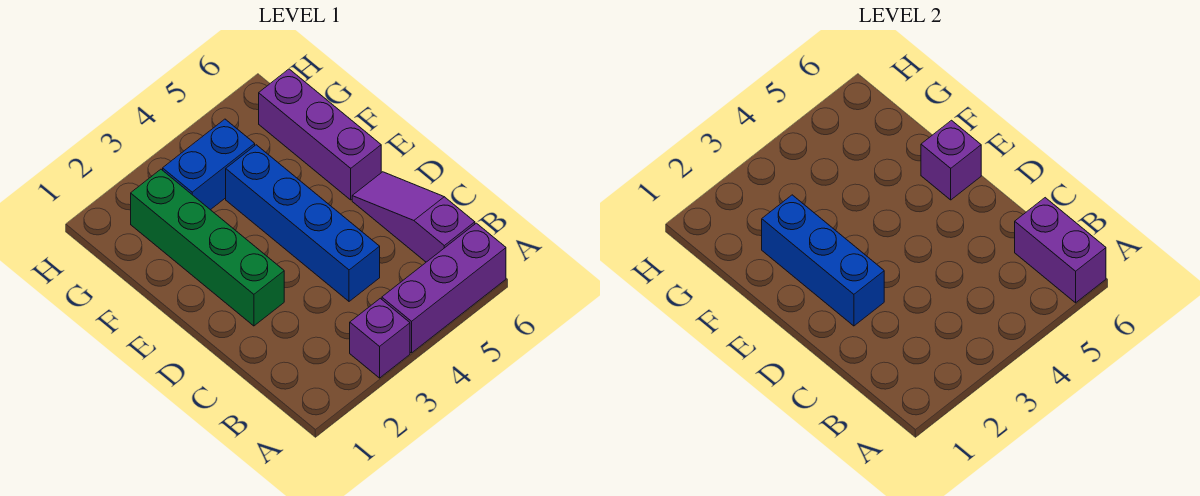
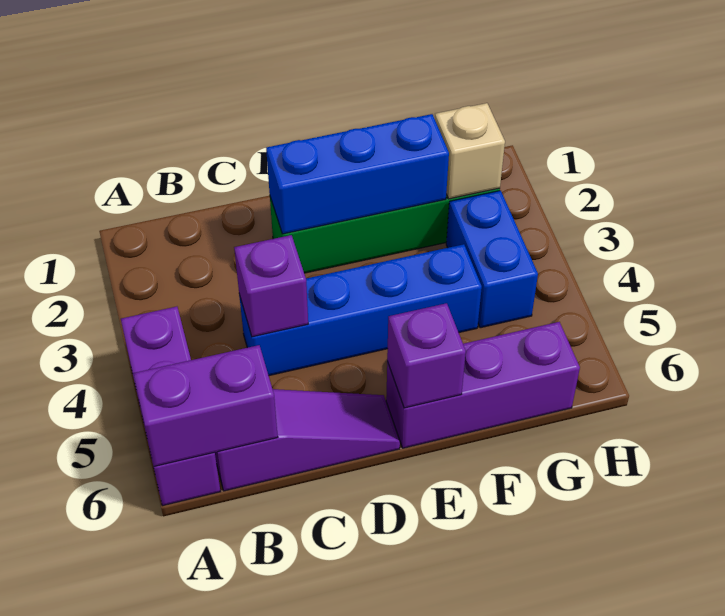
purple 1x1 brick [350,298,410,378] -> purple 1x1 brick moved to [234,235,308,337]
none -> tan 1x1 brick [435,103,505,199]

